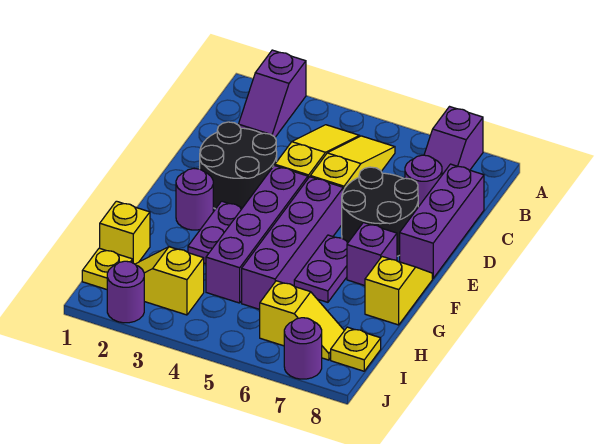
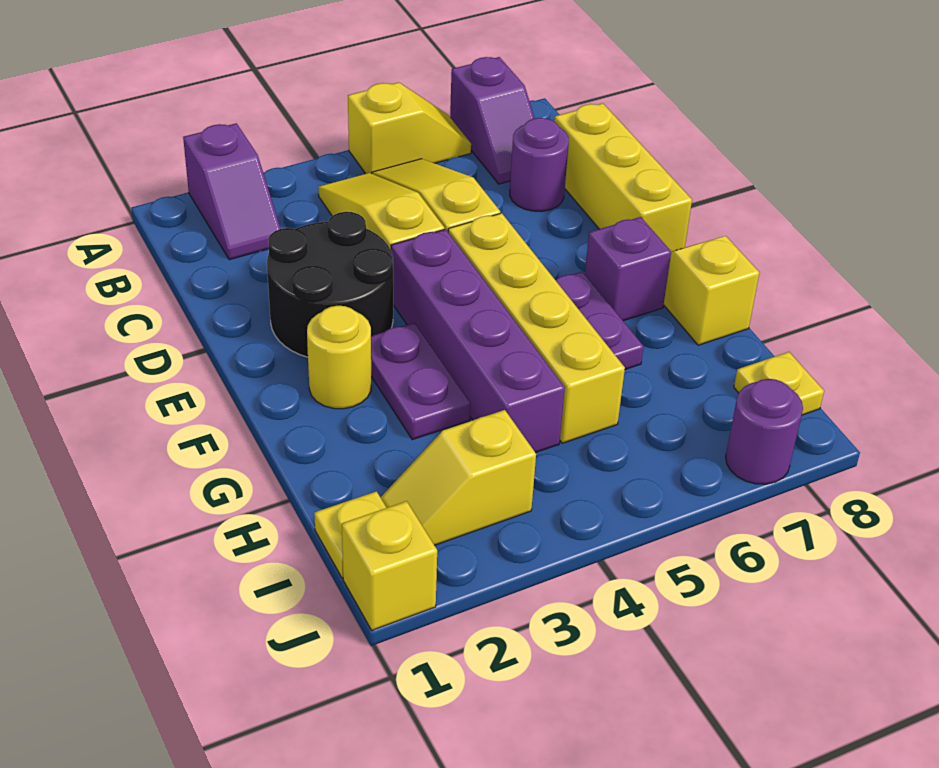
purple 1x3 brick [400,164,484,278] -> yellow 1x3 brick [554,103,692,252]
black 2x2 round brick [342,167,418,256] -> none
purple 1x4 brick [242,177,343,309] -> yellow 1x4 brick [448,213,625,443]
purple 1x1 round brick [176,169,213,230] -> yellow 1x1 round brick [307,306,371,409]
yellow 1x1 brick [100,201,150,264] -> yellow 1x1 brick moved to [342,501,437,630]
yellow 1x2 slope [260,281,344,360] -> yellow 1x2 slope moved to [348,82,471,174]
purple 1x1 round brick [107,261,144,323] -> none

